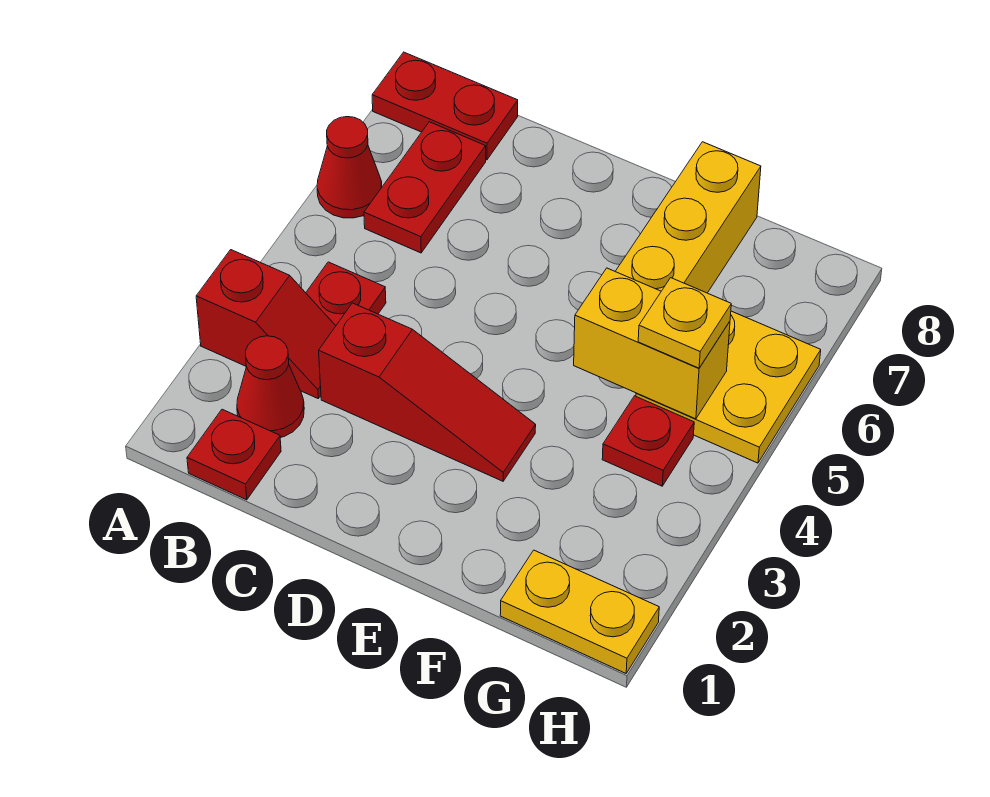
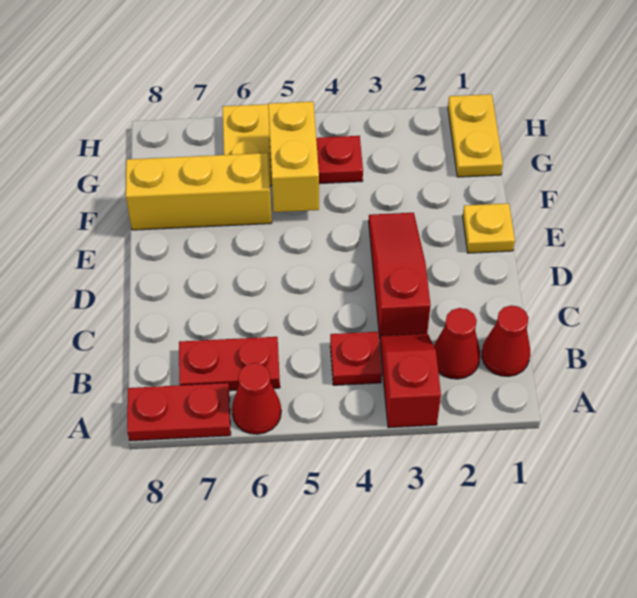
red 1x2 plate [372,52,518,160] -> red 1x2 plate turned to [127,383,231,441]
red 1x1 plate [187,409,281,500] -> red 1x1 cone [482,305,530,377]
yellow 1x1 plate [638,278,731,368] -> yellow 1x1 plate moved to [463,203,515,253]

